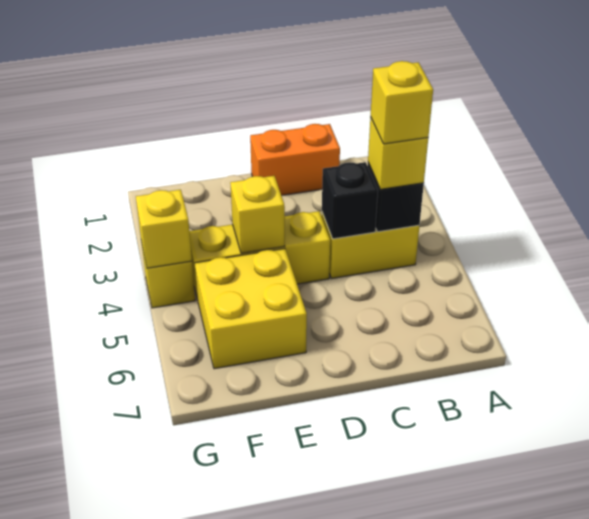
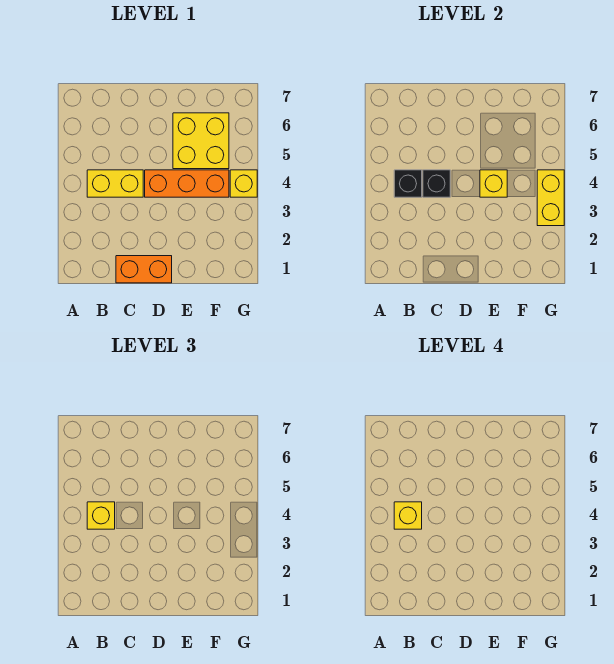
yellow 1x3 brick [189,211,330,299] -> orange 1x3 brick [145,170,229,197]
yellow 1x1 brick [136,190,192,268] -> yellow 1x2 brick [537,170,564,226]

